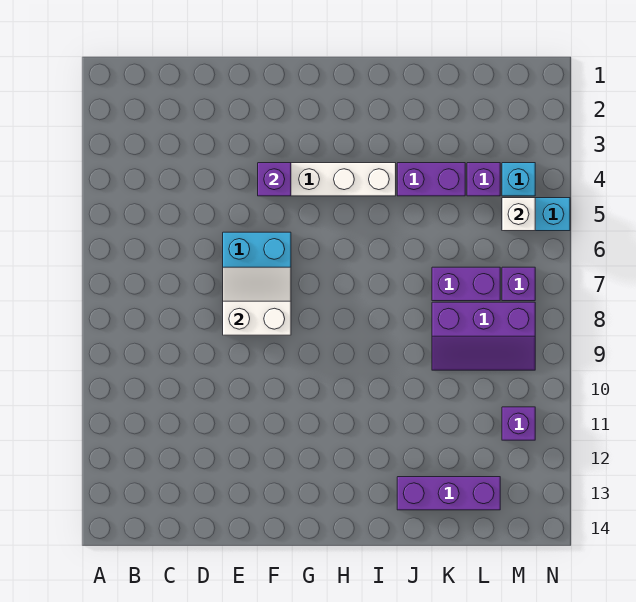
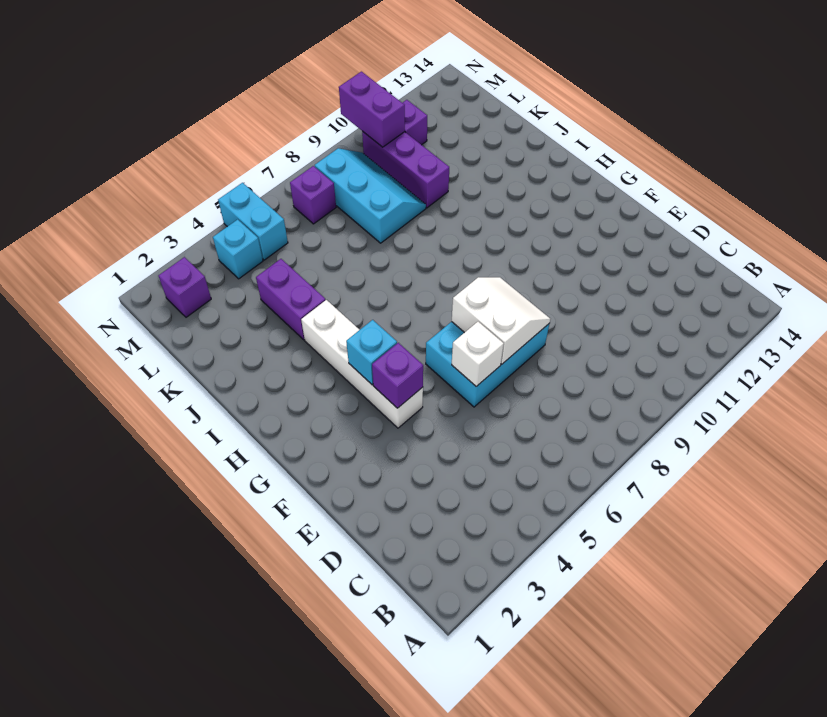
white 2x2 slope [223,267,291,335] -> white 2x2 slope turned to [452,277,550,364]
none -> cyan 1x1 brick [346,320,397,385]
purple 1x3 brick [397,477,500,510] -> purple 1x3 brick moved to [362,131,449,208]
purple 1x2 brick [432,267,500,301] -> purple 1x2 brick moved to [339,72,405,147]
purple 2x3 slope [432,302,535,370] -> cyan 2x3 slope [315,148,426,243]
purple 1x1 brick [467,163,500,196] -> purple 1x1 brick moved to [158,257,211,317]
white 1x1 brick [502,198,535,231] -> white 1x1 brick moved to [452,322,504,386]

